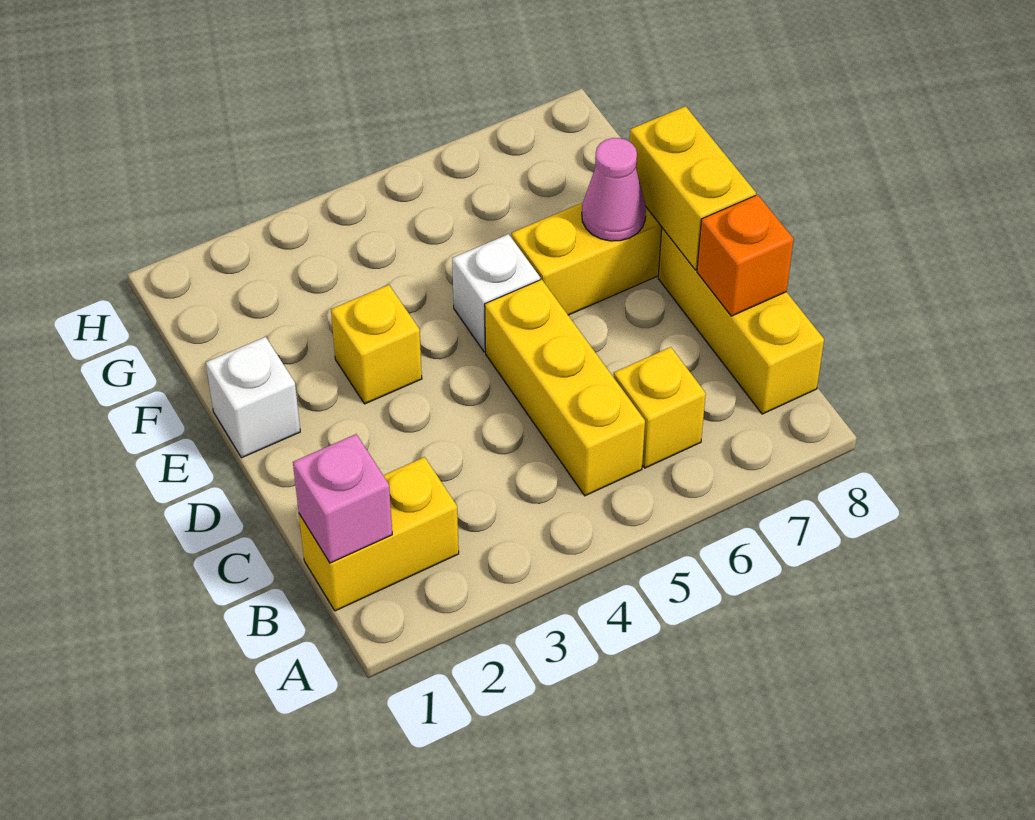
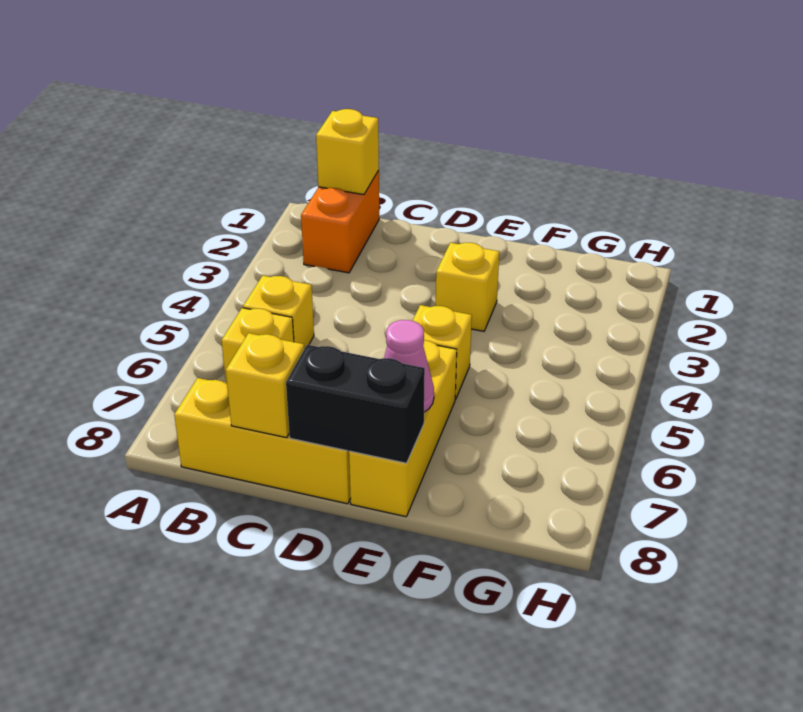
yellow 1x2 brick [299,457,459,611] -> orange 1x2 brick [301,170,379,273]
pink 1x1 brick [293,434,392,563] -> yellow 1x1 brick [316,109,379,195]
yellow 1x3 brick [485,279,645,496] -> yellow 1x1 brick [243,275,314,349]
orange 1x1 brick [697,195,793,316] -> yellow 1x1 brick [226,333,304,438]
yellow 1x2 brick [630,106,756,270] -> black 1x2 brick [286,345,425,463]
white 1x1 brick [206,337,300,458] -> none
white 1x1 brick [452,234,540,352] -> yellow 1x1 brick [413,305,472,399]

